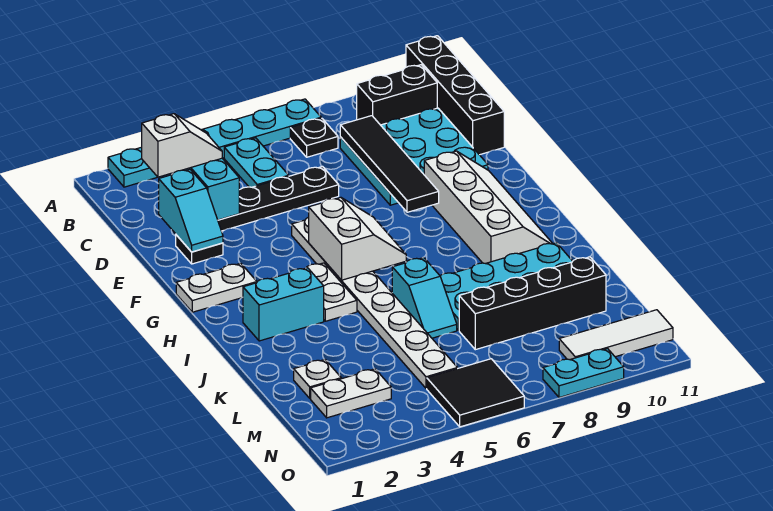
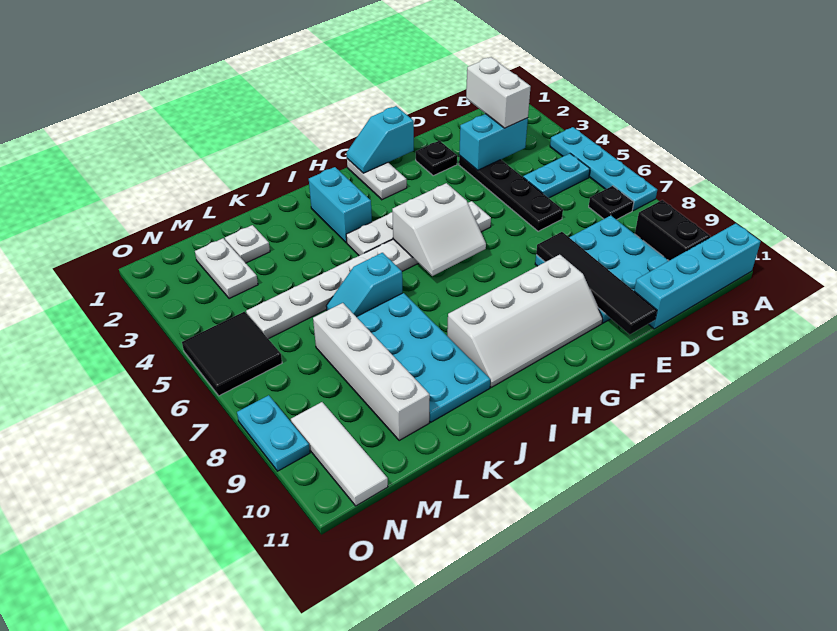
cyan 1x6 plate [108,99,321,187] -> cyan 1x4 plate [550,127,657,211]
black 1x4 brick [406,36,504,155] -> cyan 1x4 brick [634,223,761,329]
white 1x2 slope [142,114,222,177] -> white 1x2 brick [466,57,531,128]
black 1x4 tile [340,116,439,212] -> black 1x4 tile turned to [536,232,657,335]
cyan 1x2 slope [159,169,223,252] -> cyan 1x2 slope moved to [346,106,414,173]
black 1x4 brick [459,257,606,350] -> white 1x4 brick [313,303,430,441]

